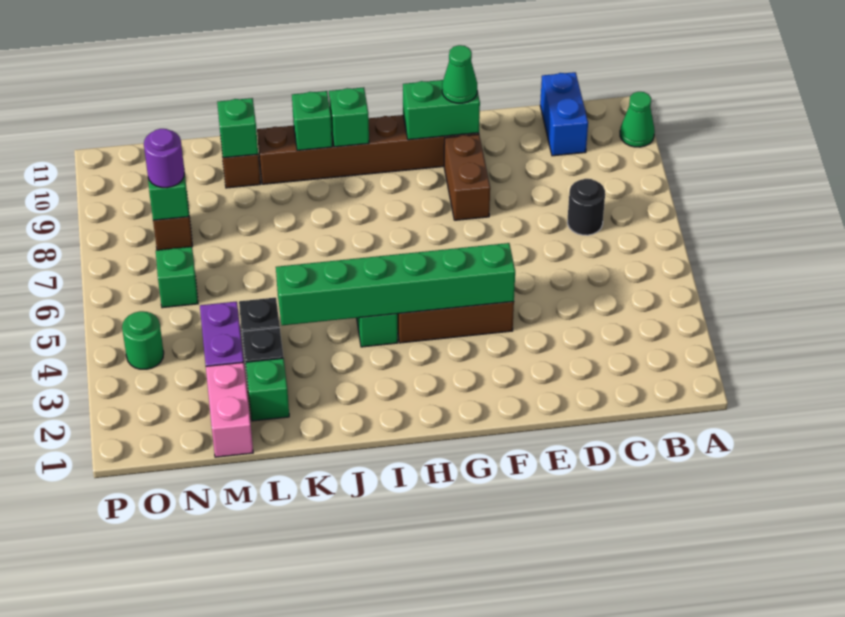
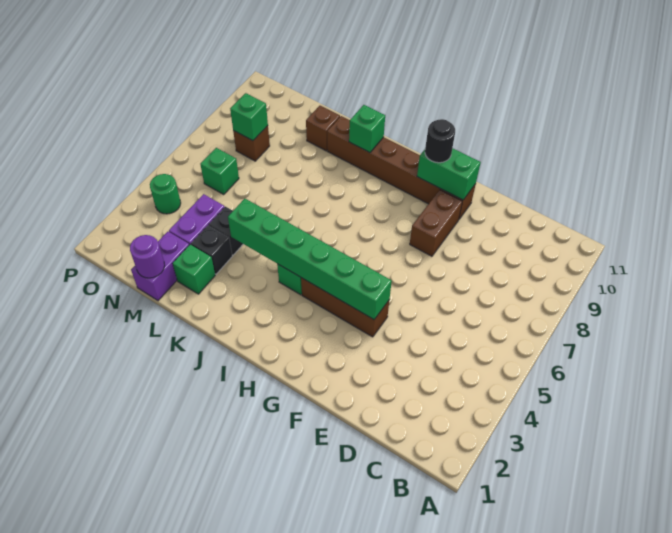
green 1x1 cone [620,92,655,147] -> none
black 1x1 round brick [568,179,605,235] -> black 1x1 round brick moved to [425,119,455,163]
blue 1x2 brick [540,72,588,156] -> none
green 1x1 cone [442,45,477,103] -> none
green 1x1 brick [329,87,369,147] -> none
green 1x1 brick [217,98,258,158] -> none
pink 1x2 brick [206,362,253,457] -> purple 1x2 brick [131,232,189,301]
purple 1x1 round brick [144,129,184,188] -> purple 1x1 round brick moved to [130,235,165,278]

